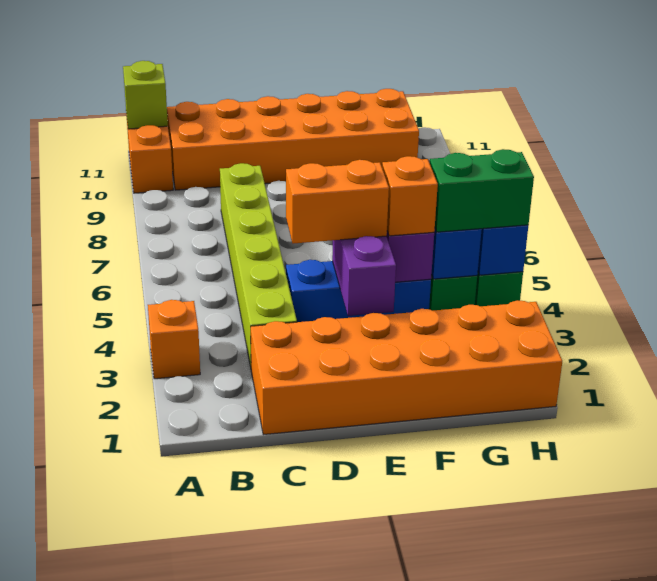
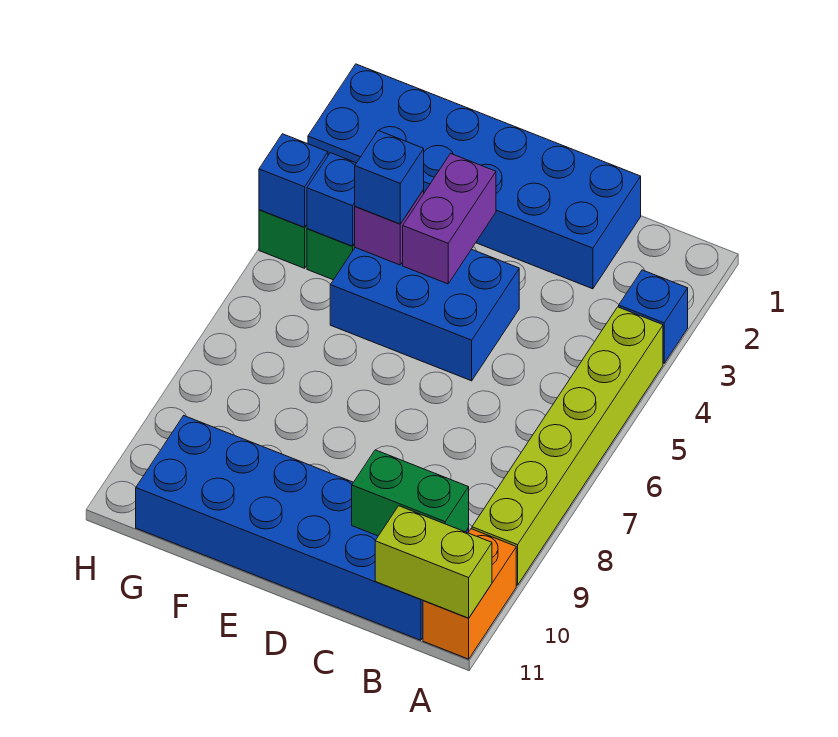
orange 1x1 brick [148,300,200,379] -> blue 1x1 brick [619,270,688,363]
lime 1x1 brick [123,61,168,129] -> lime 1x2 brick [375,506,492,618]
orange 2x6 brick [167,89,419,190] -> blue 2x6 brick [136,416,469,640]
orange 2x6 brick [251,300,562,435] -> blue 2x6 brick [308,64,641,289]
lime 1x6 brick [220,163,297,367] -> lime 1x6 brick moved to [472,307,663,585]
blue 1x3 brick [286,260,431,322] -> blue 2x3 brick [330,248,519,381]
orange 1x2 brick [286,160,389,244] -> none
orange 1x1 brick [382,156,438,236] -> blue 1x1 brick [355,131,424,224]
green 1x2 brick [430,149,534,232] -> green 1x2 brick moved to [352,450,469,536]

